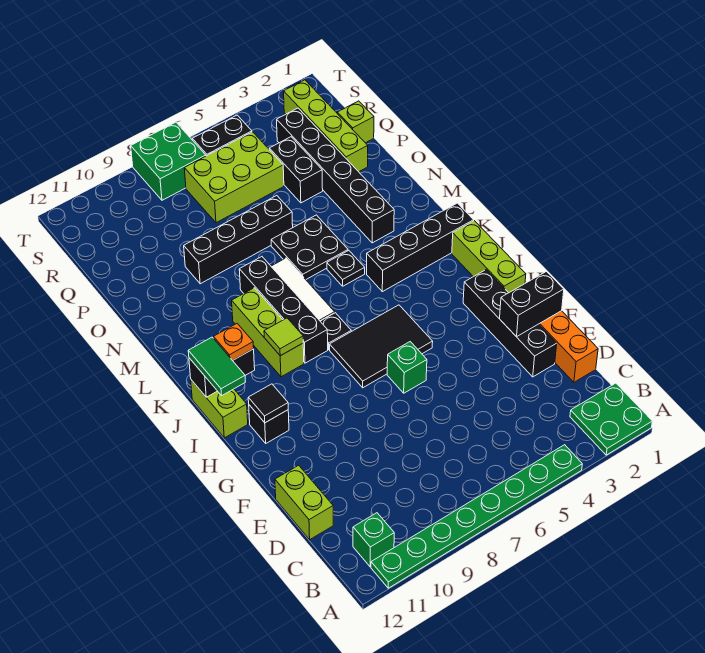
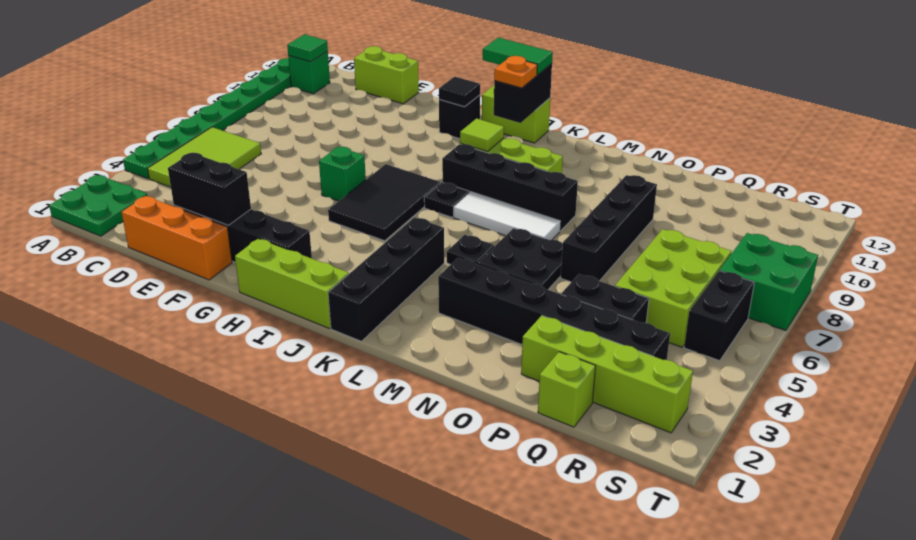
none -> lime 2x3 tile [147,127,261,187]
none -> green 1x1 tile [287,34,328,62]
black 1x2 brick [500,271,564,337] -> black 1x2 brick turned to [168,153,251,225]

